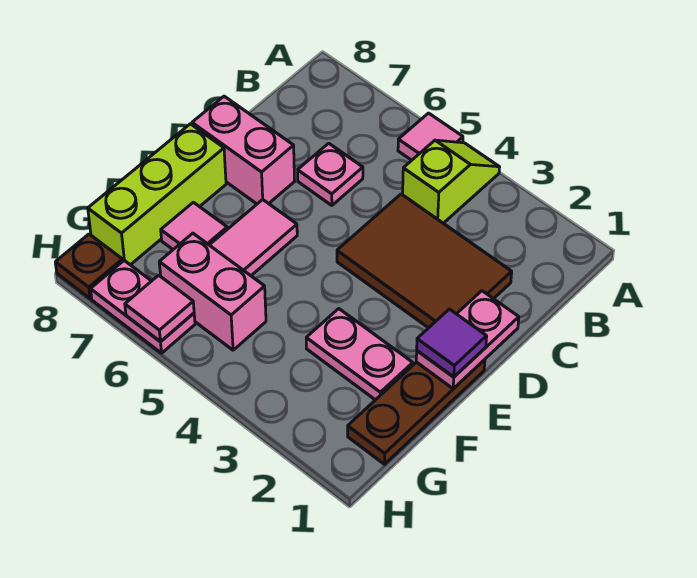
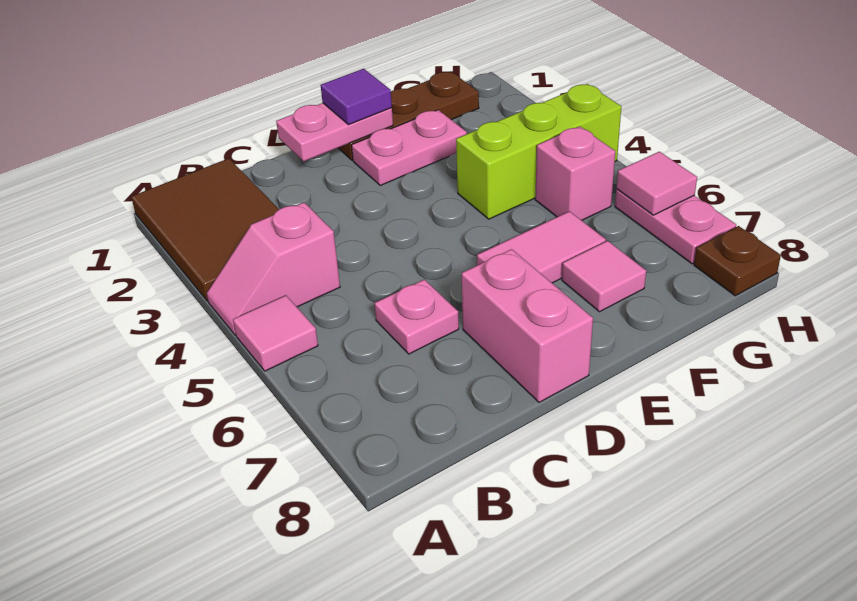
lime 1x2 slope [403,140,500,223] -> pink 1x2 slope [207,203,340,335]
brown 2x3 tile [337,194,512,328] -> brown 2x3 tile moved to [131,158,279,301]
lime 1x3 brick [88,124,226,265] -> lime 1x3 brick moved to [456,84,621,219]
pink 1x2 plate [306,309,413,400] -> pink 1x2 plate turned to [352,110,467,185]
pink 1x2 brick [159,233,266,350] -> pink 1x1 brick [535,126,615,220]

